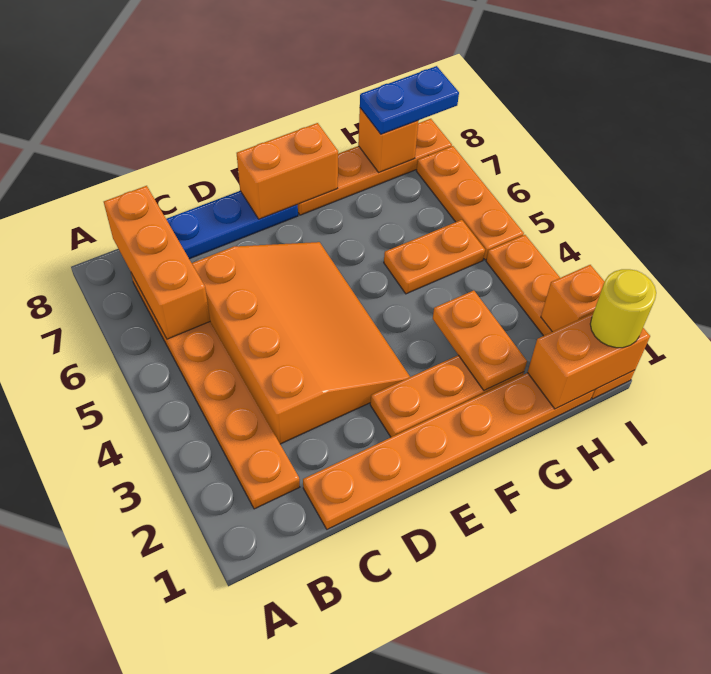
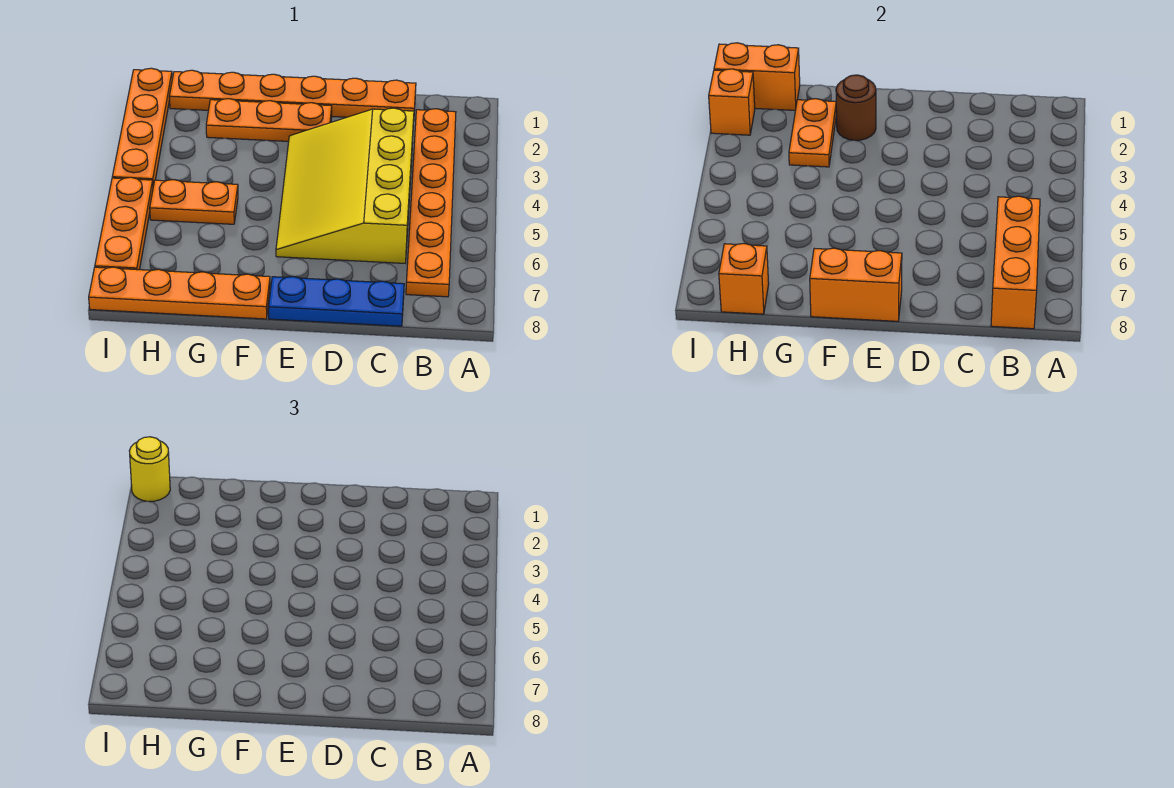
orange 3x4 slope [192,242,410,444] -> yellow 3x4 slope [276,108,414,263]
none -> brown 1x1 round brick [836,75,876,140]
blue 1x2 plate [360,66,459,134] -> none

